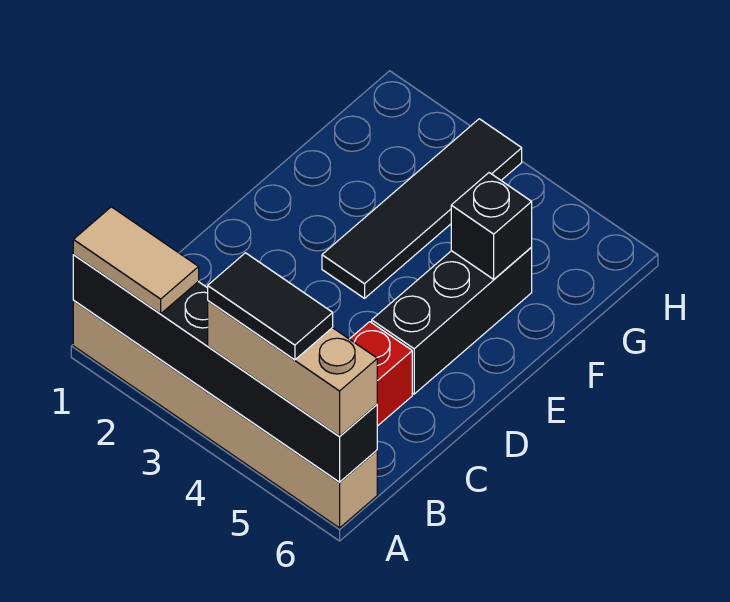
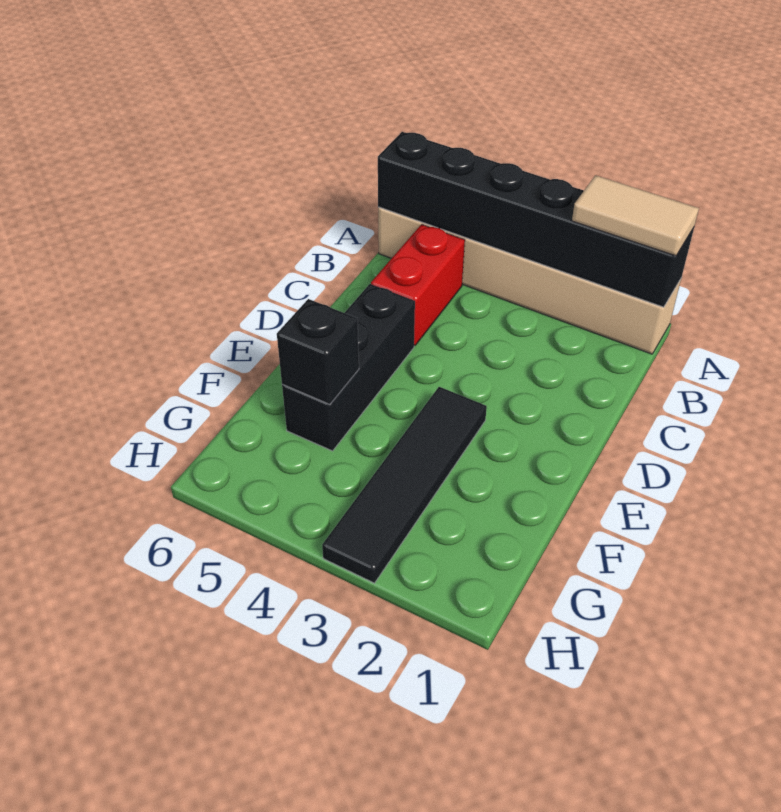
tan 1x3 brick [208,301,377,436] -> none
black 1x2 tile [208,253,333,360] -> none

